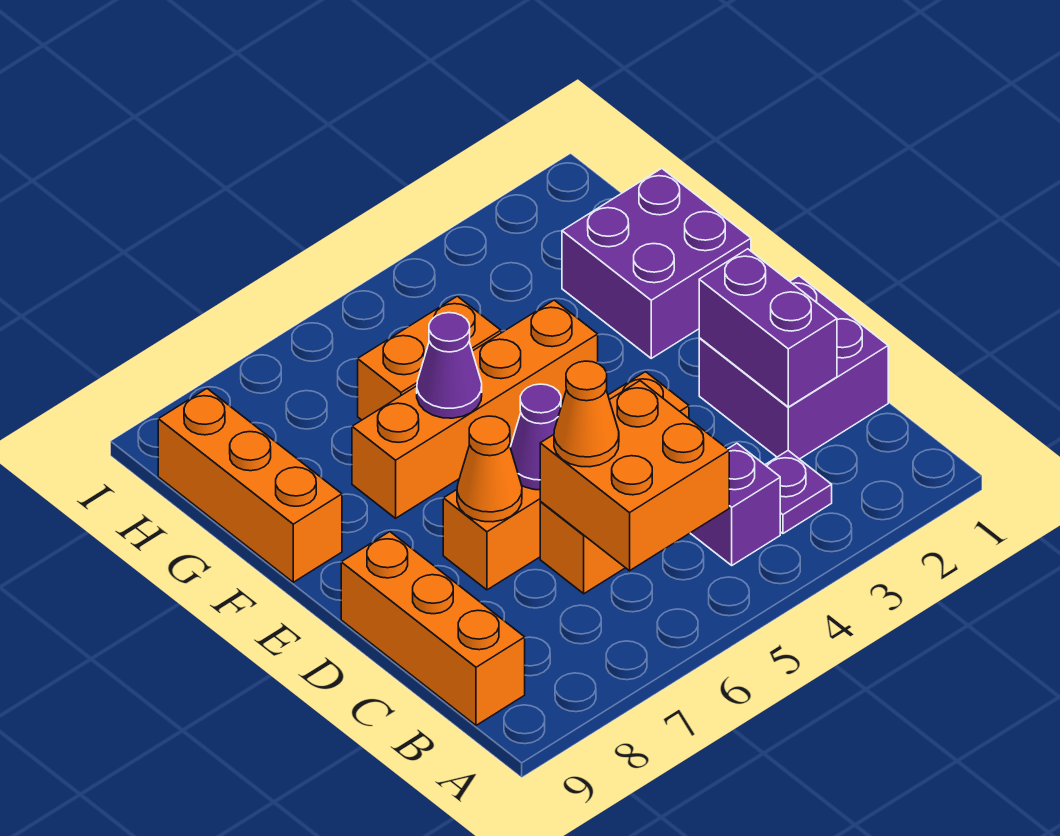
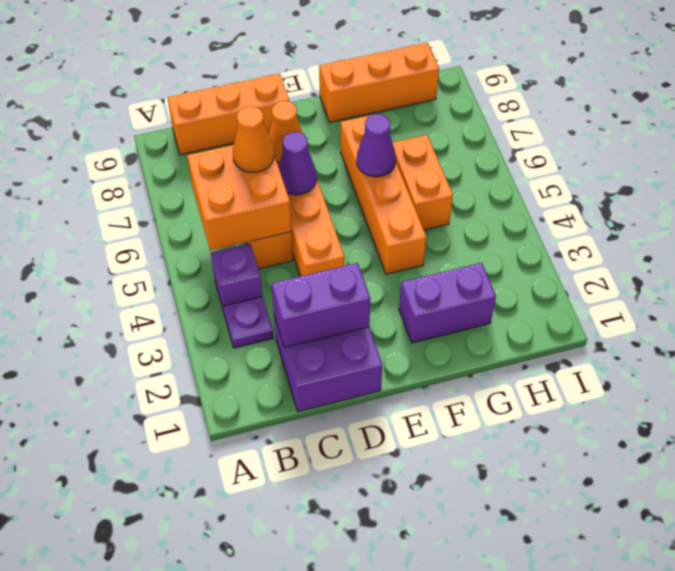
purple 2x2 brick [562,168,751,358] -> purple 1x2 brick [399,263,496,343]

